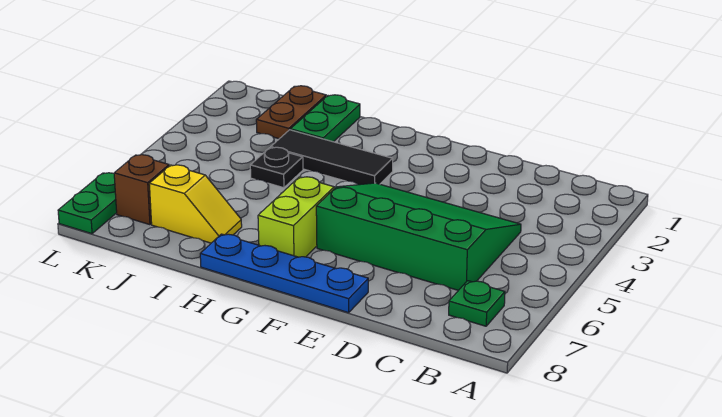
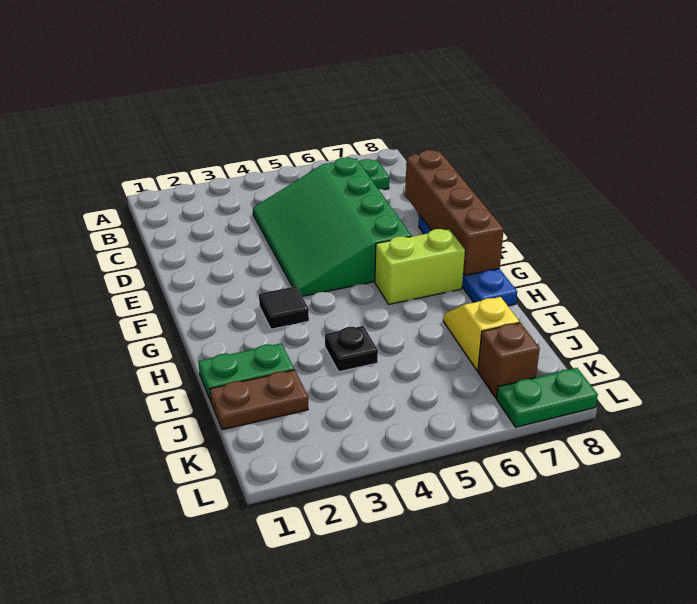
none -> brown 1x4 brick [405,150,504,276]
black 1x3 tile [271,130,393,185] -> black 1x1 tile [259,286,309,329]

